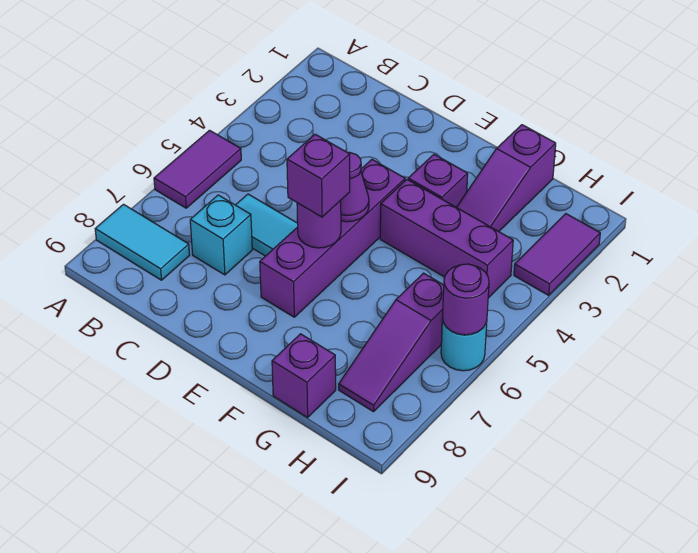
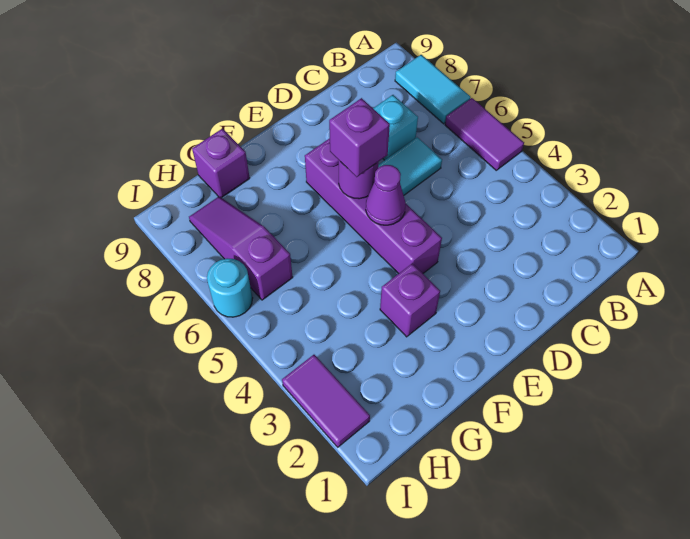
cyan 1x2 tile [95,204,190,280] -> cyan 1x2 tile turned to [395,55,471,124]
purple 1x3 brick [380,180,513,298] -> none
purple 1x3 slope [457,125,556,232] -> none
purple 1x1 round brick [443,264,489,335] -> none

